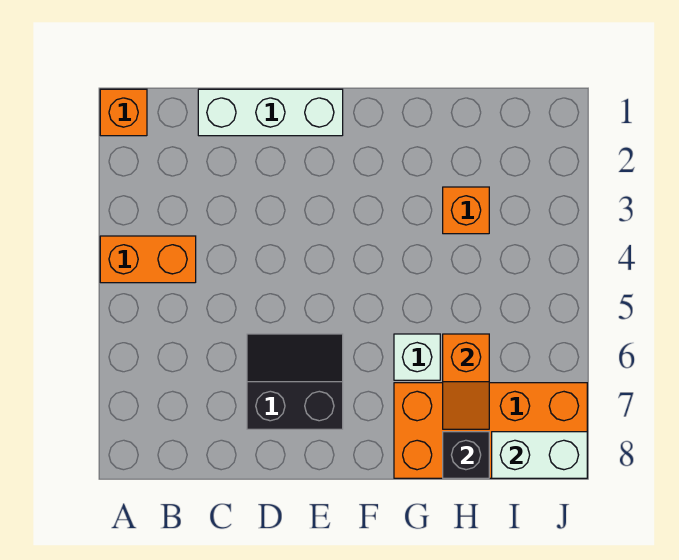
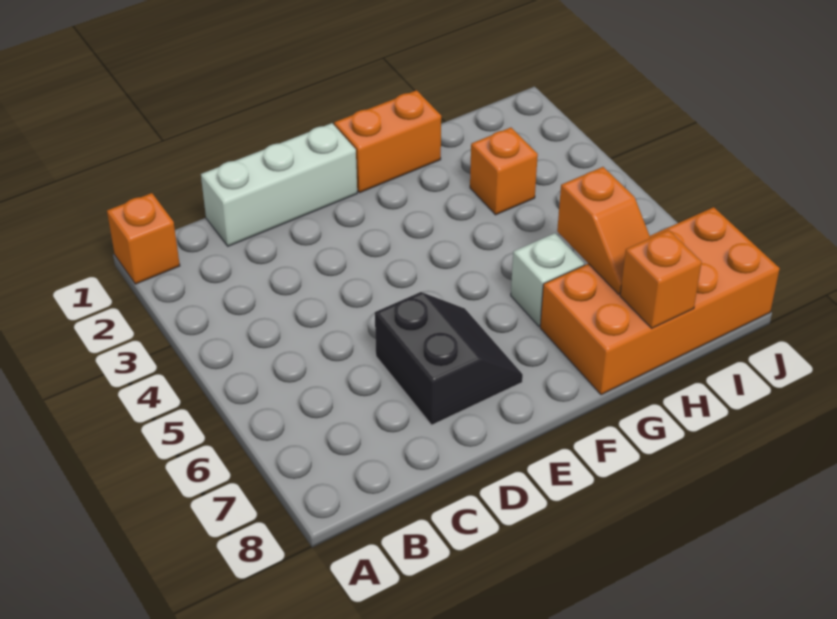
orange 1x2 brick [100,236,196,283] -> orange 1x2 brick moved to [334,90,441,193]
black 2x2 slope [247,334,343,429] -> black 2x2 slope turned to [375,292,523,425]
black 1x1 brick [443,432,489,478] -> orange 1x1 brick [620,230,702,328]
white 1x2 brick [492,432,587,478] -> none

